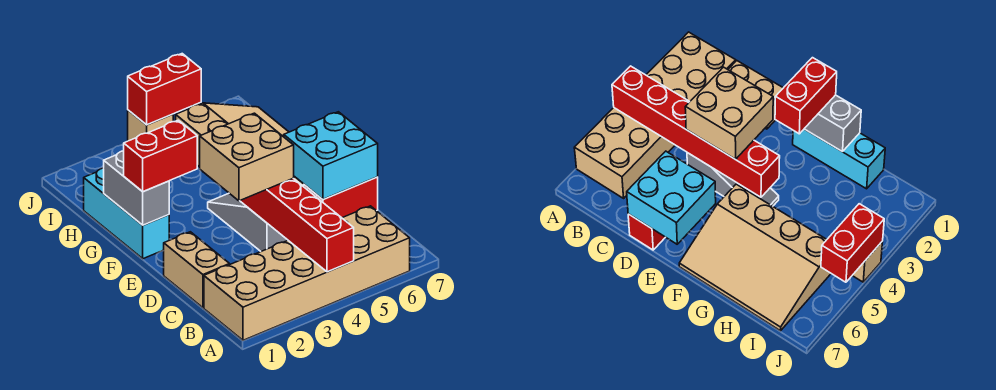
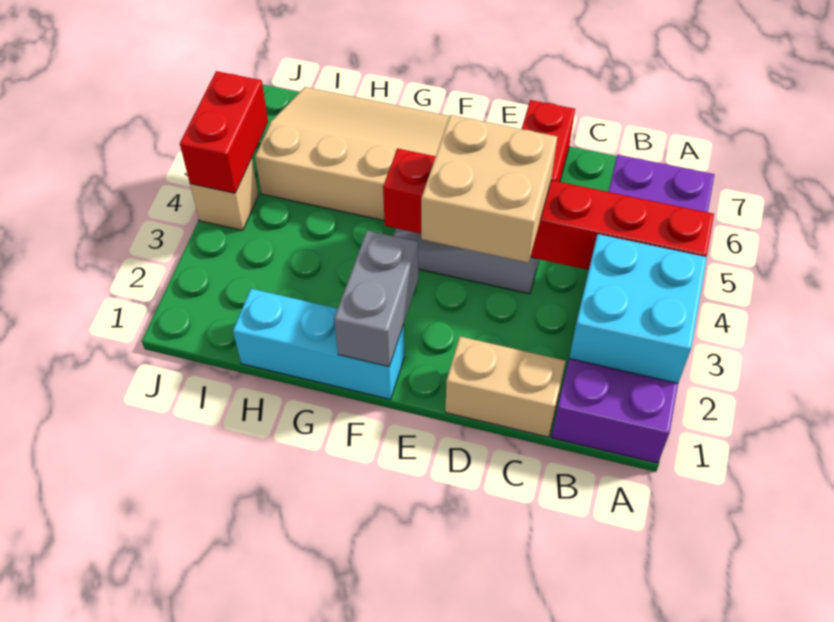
tan 2x6 brick [204,206,410,340] -> purple 2x6 brick [552,155,715,463]
cyan 2x2 brick [284,112,378,199] -> cyan 2x2 brick moved to [569,234,707,383]
grey 1x2 brick [104,151,169,225] -> grey 1x2 brick turned to [334,230,418,367]
red 1x2 brick [124,120,197,192] -> none

